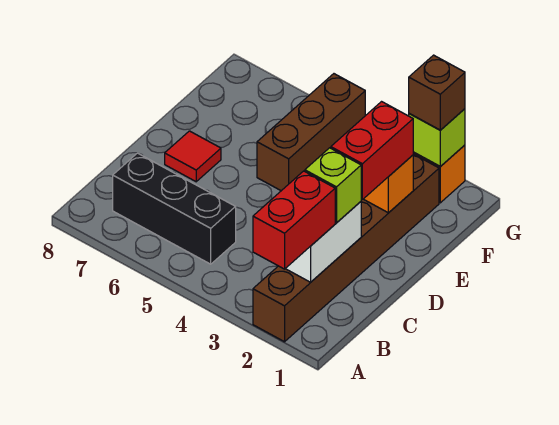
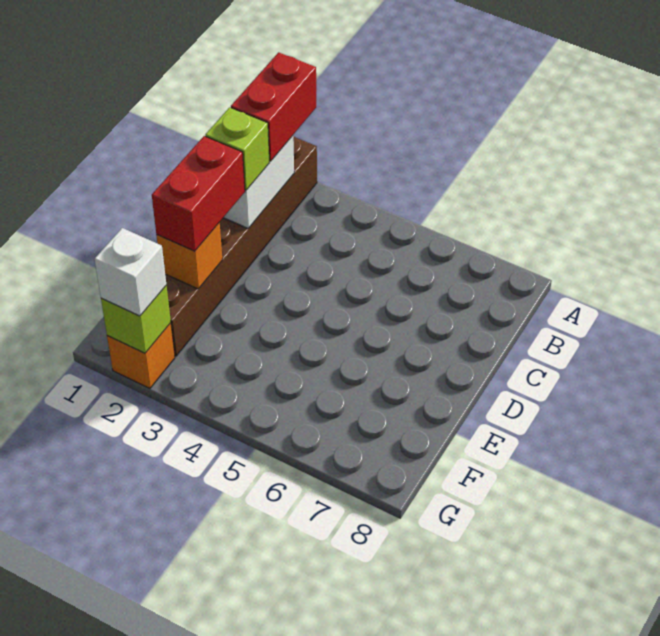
black 1x3 brick [113,153,236,264] -> none
red 1x1 tile [165,131,221,182] -> none
brown 1x3 brick [257,74,365,191] -> none
brown 1x1 brick [409,55,465,130] -> white 1x1 brick [94,228,166,316]

